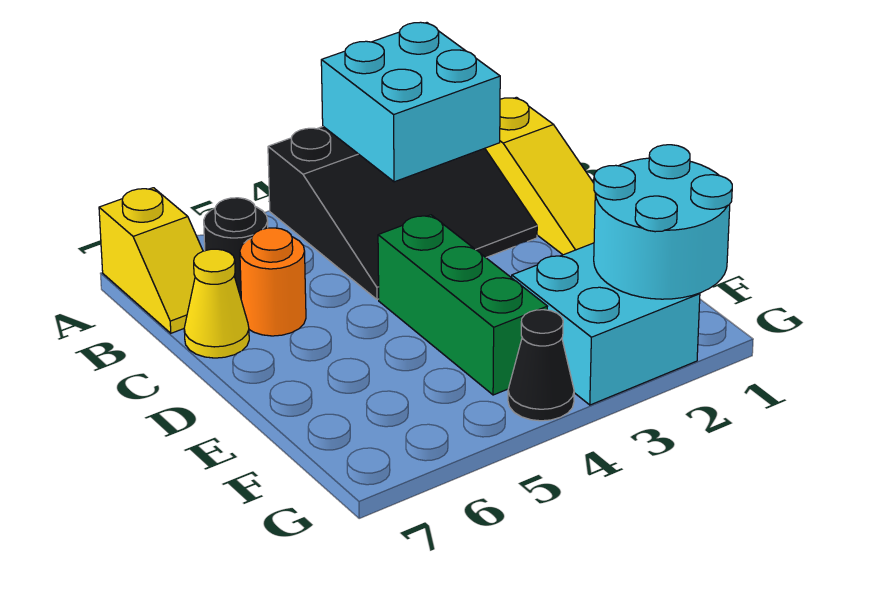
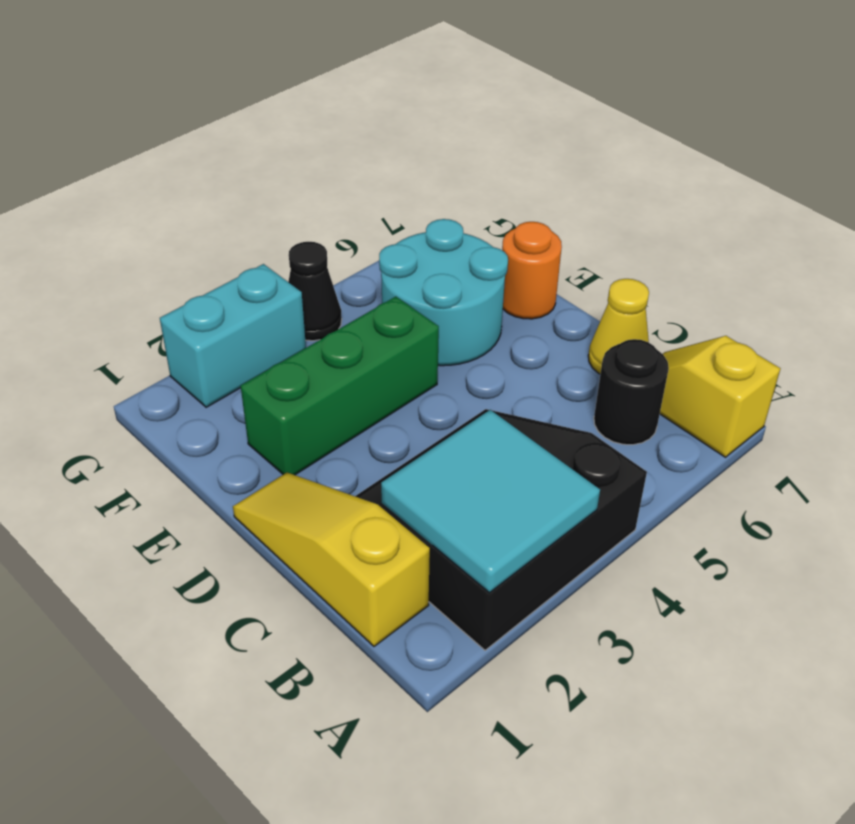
cyan 2x2 brick [321,22,500,182] -> cyan 2x2 tile [381,410,600,593]
orange 1x1 round brick [240,228,306,336] -> orange 1x1 round brick moved to [502,222,562,319]
green 1x3 brick [378,215,548,395] -> green 1x3 brick turned to [241,297,439,475]
cyan 2x2 round brick [594,145,732,299] -> cyan 2x2 round brick moved to [379,219,508,366]
cyan 2x2 brick [512,243,700,405] -> cyan 1x2 brick [160,264,306,407]

